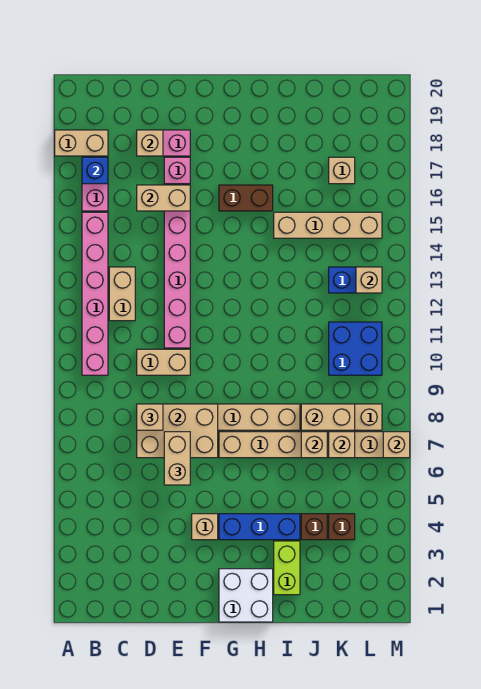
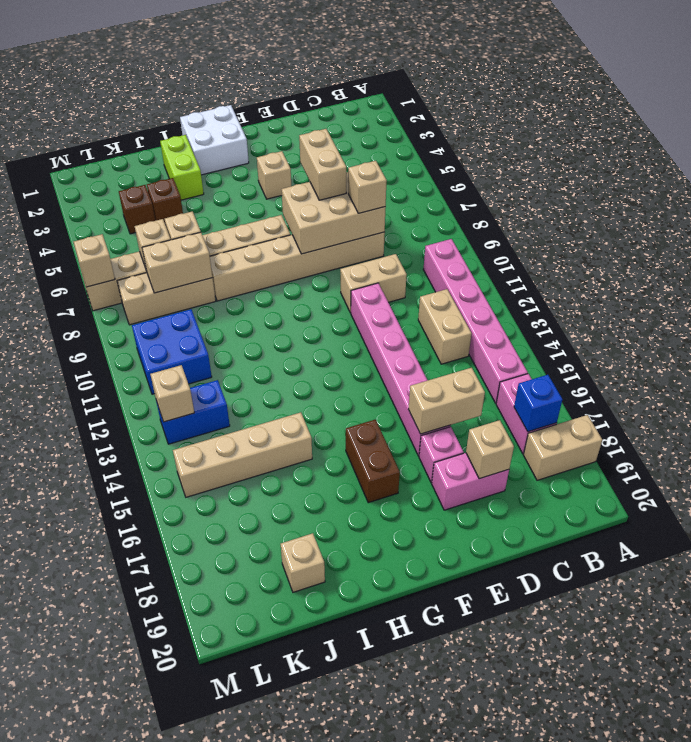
blue 1x3 brick [219,514,300,540] -> none
brown 1x2 brick [219,185,273,211] -> brown 1x2 brick turned to [346,419,400,503]
tan 1x1 brick [329,157,355,184] -> tan 1x1 brick moved to [281,533,325,592]

